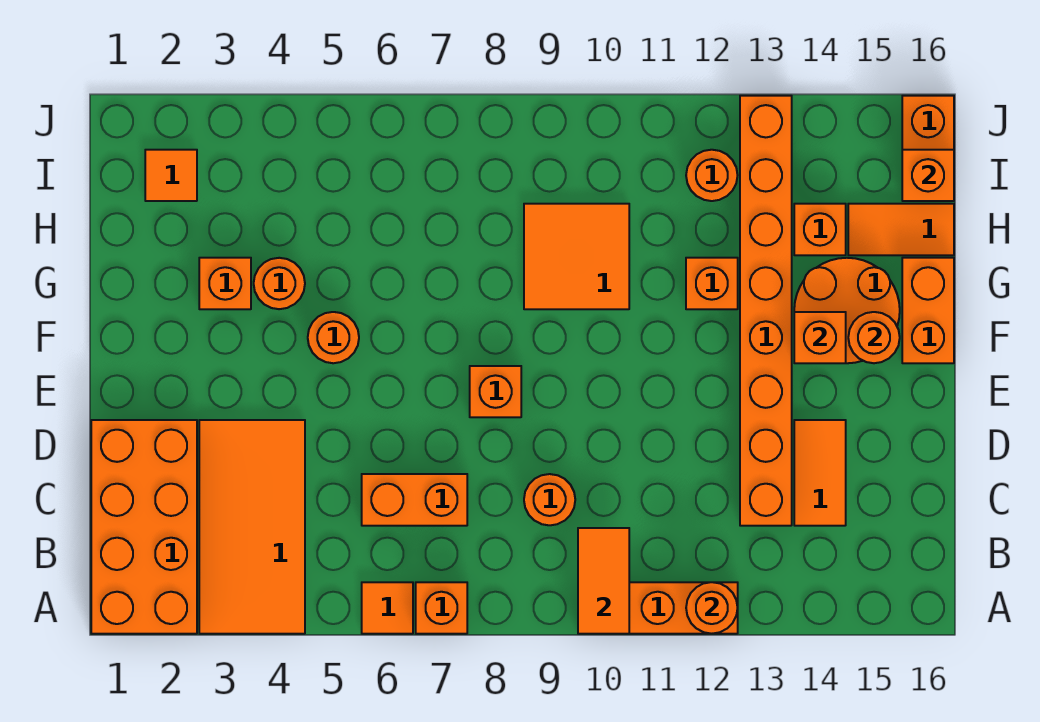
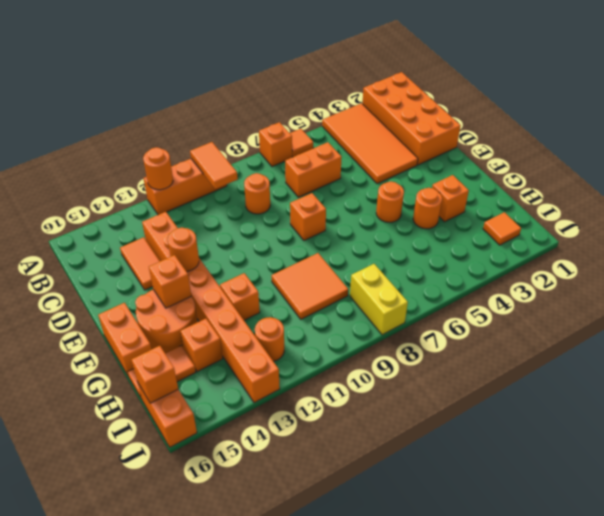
orange 1x1 round brick [848,312,900,363] -> orange 1x1 round brick moved to [168,228,199,272]
none -> yellow 1x2 brick [350,264,408,335]

